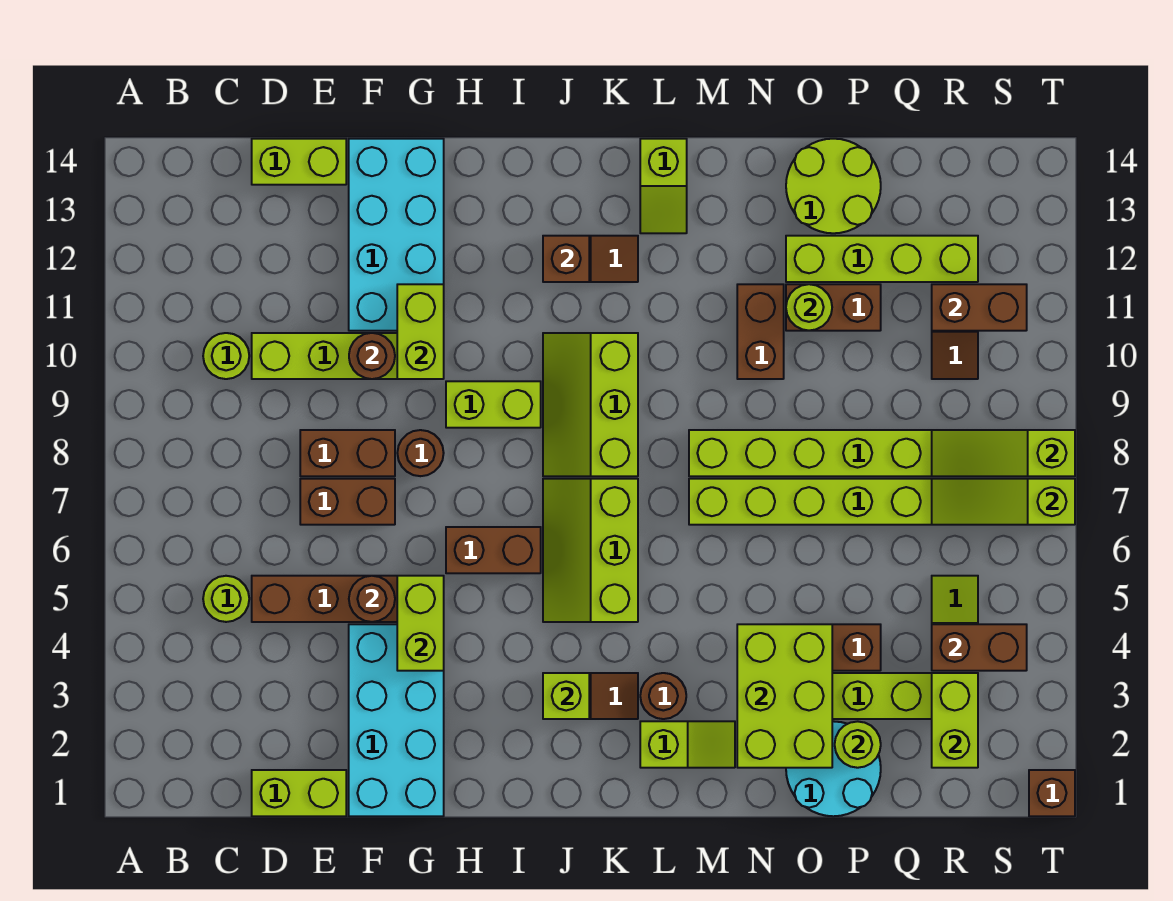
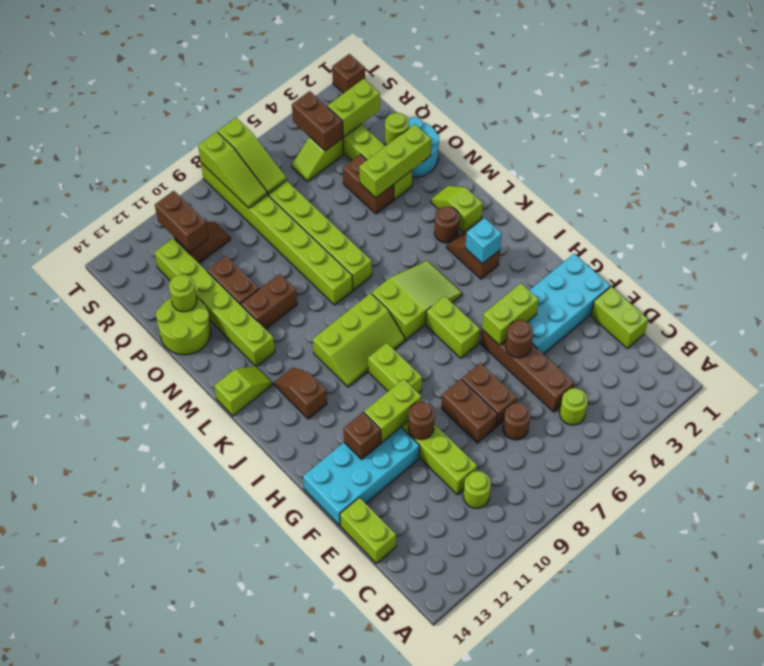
brown 1x1 round brick [397,430,444,476] -> brown 1x1 round brick moved to [503,403,530,440]
brown 1x2 brick [446,527,541,573] -> lime 1x2 brick [426,296,480,358]
lime 1x1 brick [543,673,589,719] -> cyan 1x1 brick [465,218,502,264]
lime 2x3 slope [543,479,638,622] -> lime 2x3 slope turned to [372,261,462,340]
brown 1x1 brick [543,236,589,282] -> brown 1x1 brick moved to [343,412,381,459]
lime 2x3 brick [737,624,832,768] -> lime 1x3 brick [359,124,431,198]
lime 1x1 round brick [786,284,832,331] -> lime 1x1 round brick moved to [169,274,197,312]
lime 1x4 brick [786,236,978,282] -> lime 1x6 brick [154,238,275,367]

